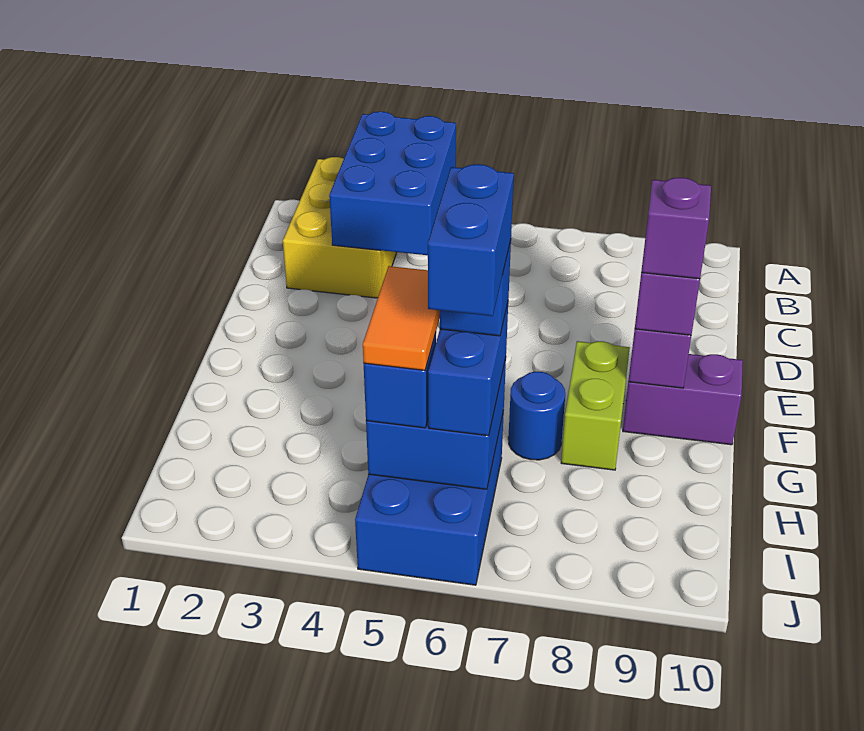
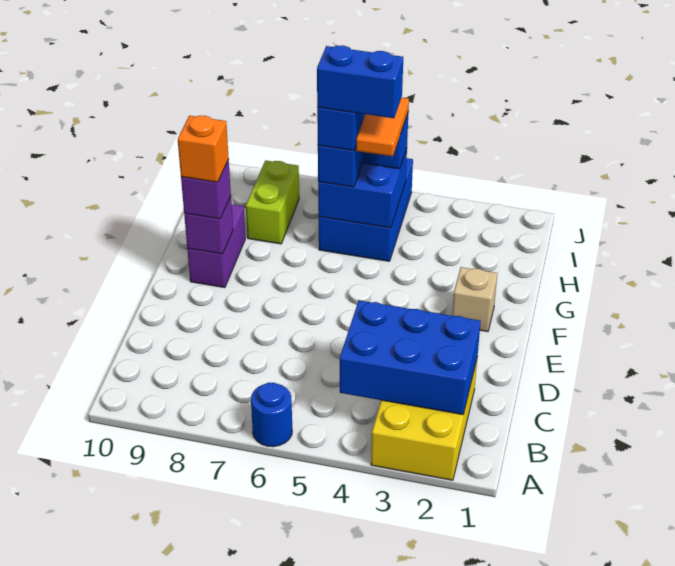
blue 2x3 brick [329,112,456,255] -> blue 2x3 brick turned to [340,300,481,415]
none -> tan 1x1 brick [452,267,497,332]
lime 1x2 brick [561,341,630,470] -> lime 1x2 brick moved to [246,161,299,244]
purple 1x2 brick [623,354,743,445] -> purple 1x2 brick turned to [187,204,245,288]
purple 1x1 brick [641,178,711,279] -> orange 1x1 brick [178,116,229,182]
blue 1x1 round brick [508,372,565,460] -> blue 1x1 round brick moved to [251,383,292,447]
blue 1x2 brick [428,164,514,316] -> blue 1x2 brick turned to [317,45,403,118]

